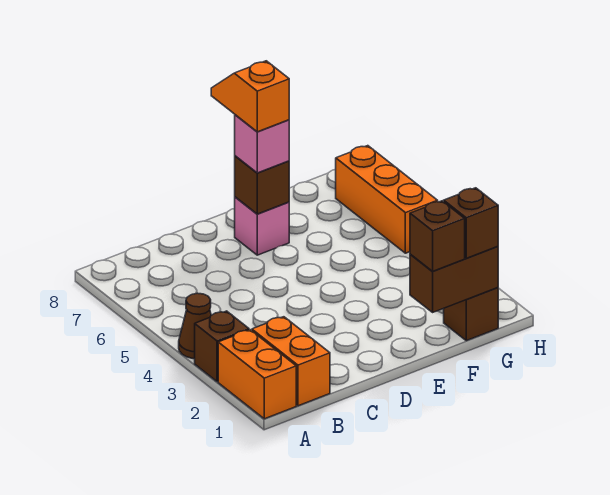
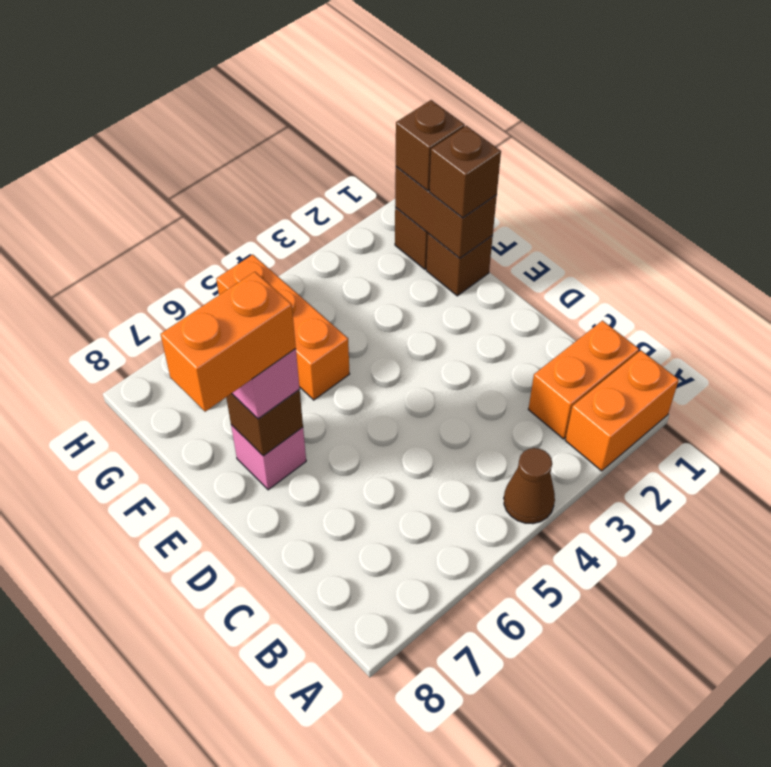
brown 1x1 brick [195,311,249,382] -> brown 1x1 brick moved to [426,233,493,296]
orange 1x2 slope [211,61,289,132] -> orange 1x2 brick [161,272,296,412]
orange 1x3 brick [336,146,438,253] -> orange 1x3 brick turned to [216,255,350,400]

